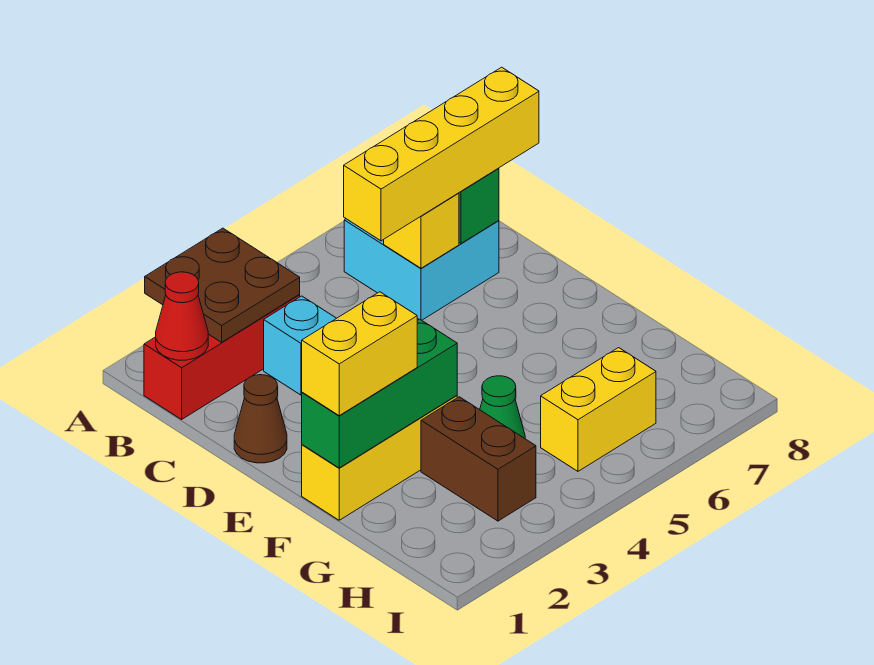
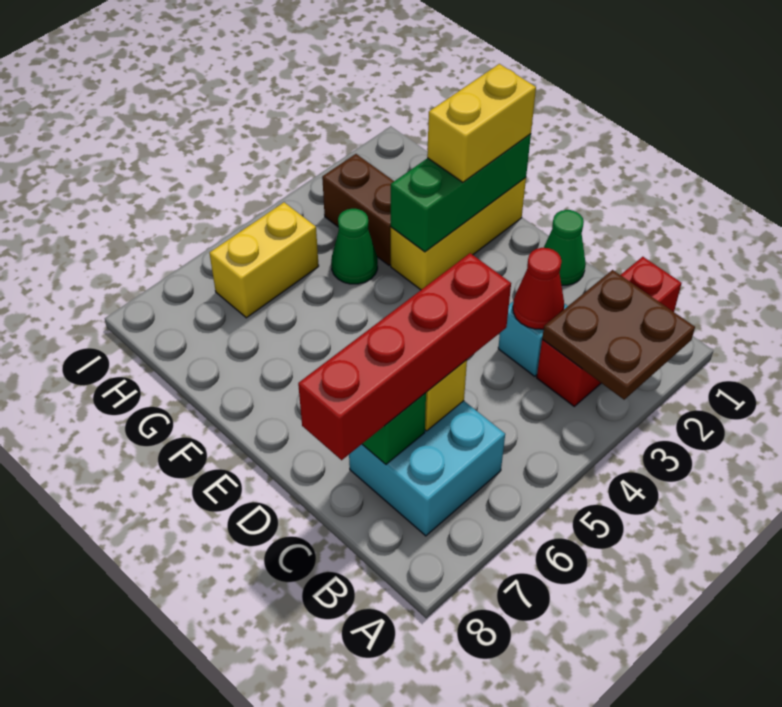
red 1x1 cone [156,272,208,360] -> red 1x1 cone moved to [513,248,564,329]
yellow 1x4 brick [344,67,539,241] -> red 1x4 brick [298,253,511,460]
brown 1x1 cone [234,375,287,463] -> green 1x1 cone [544,210,586,285]

